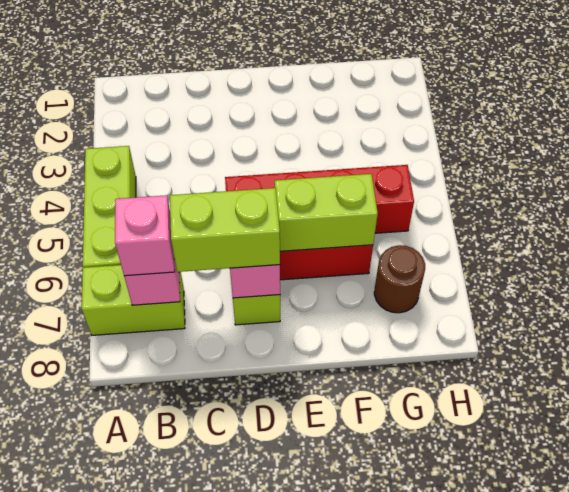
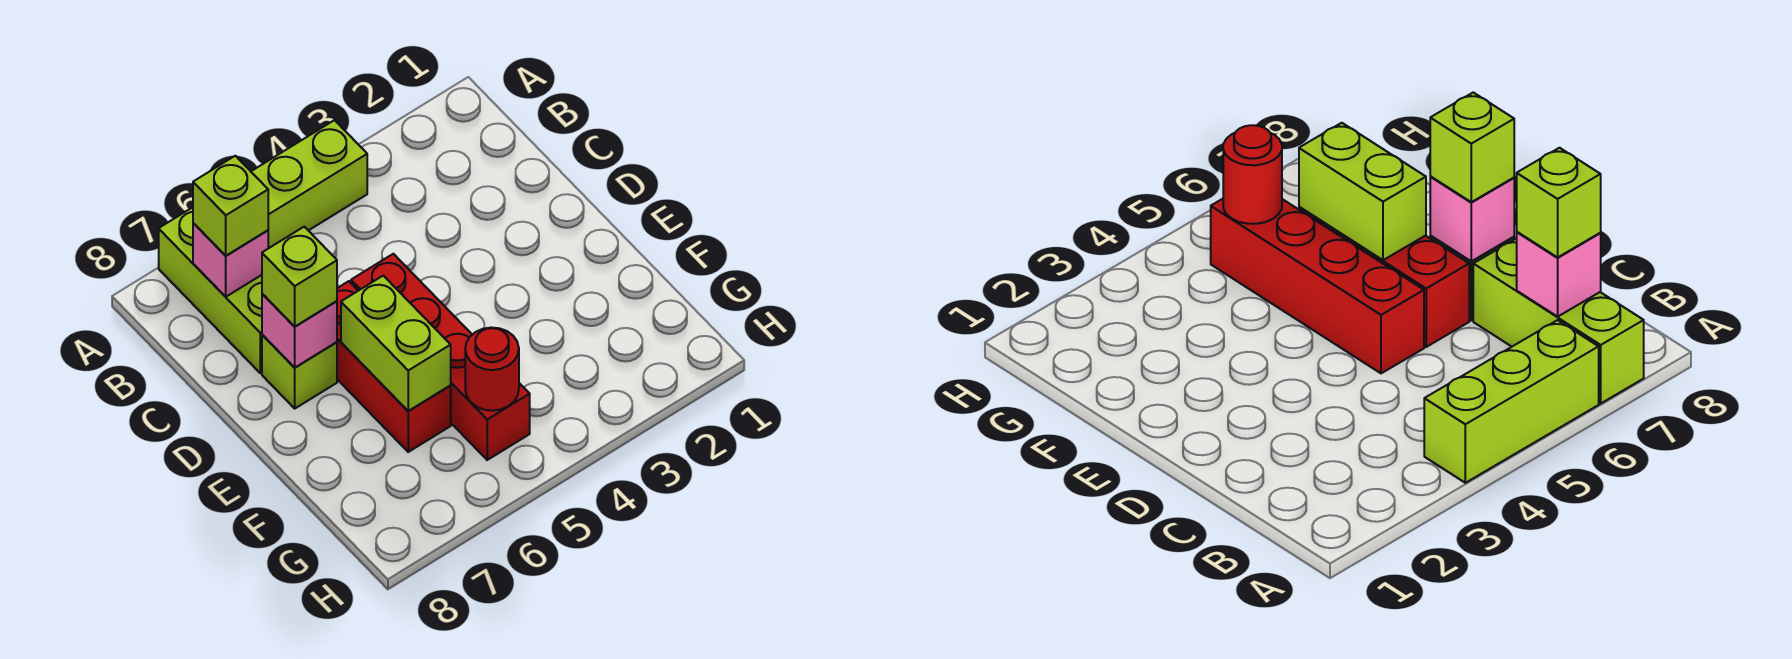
lime 1x2 brick [82,265,185,335] -> lime 1x3 brick [159,207,262,373]
pink 1x1 brick [115,195,175,276] -> lime 1x1 brick [193,156,268,256]
lime 1x2 brick [170,188,280,272] -> lime 1x1 brick [262,227,337,327]
none -> red 1x1 round brick [465,328,519,411]
brown 1x1 round brick [374,245,425,313] -> none

